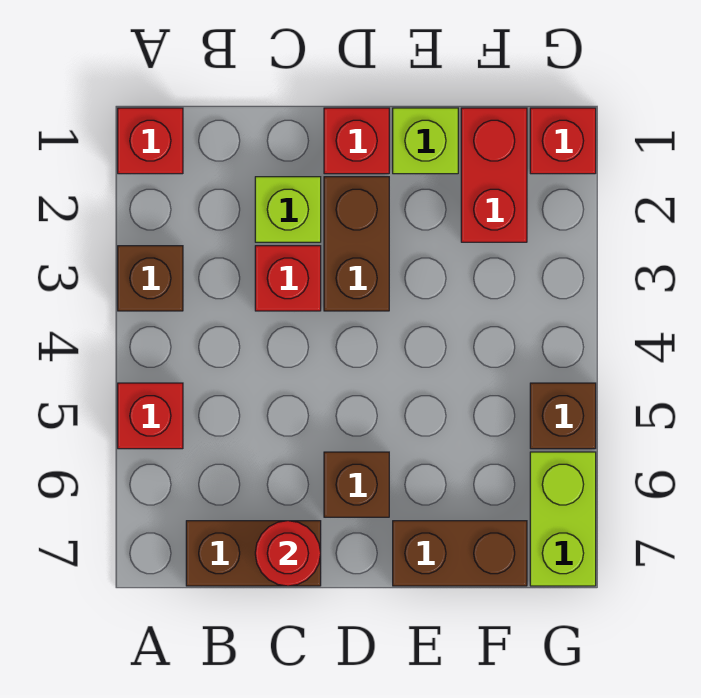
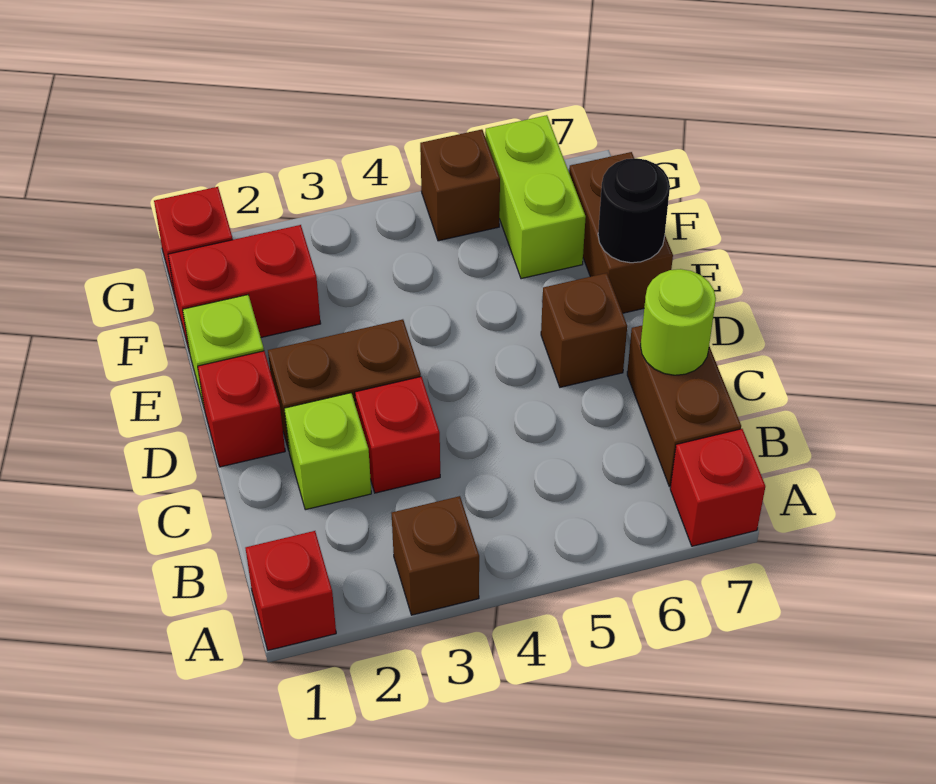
red 1x1 brick [118,383,183,449] -> red 1x1 brick moved to [670,429,765,546]
red 1x1 round brick [255,521,321,586] -> lime 1x1 round brick [640,269,716,375]
none -> black 1x1 round brick [598,158,670,263]
lime 1x2 brick [530,452,596,586] -> lime 1x2 brick turned to [485,115,586,279]

